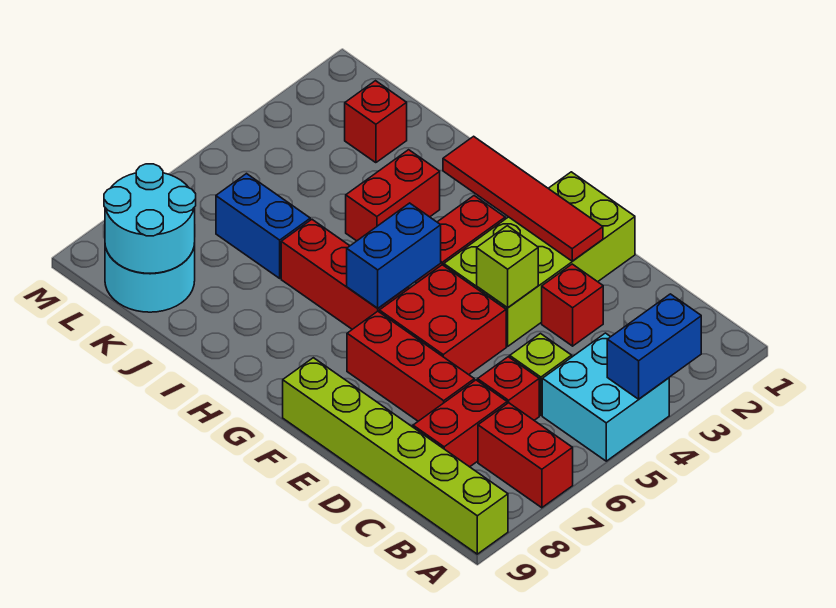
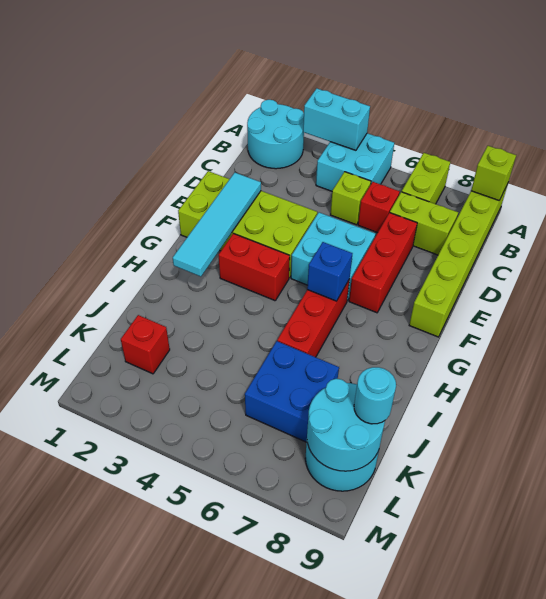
none -> cyan 2x2 round brick [247,100,304,169]
blue 1x2 brick [607,294,701,399] -> cyan 1x2 brick [303,88,370,150]
red 1x2 brick [478,403,573,508] -> lime 1x2 brick [402,153,450,204]
red 1x2 brick [413,380,507,467] -> lime 1x2 brick [390,192,458,255]
red 1x1 brick [542,264,603,346] -> none
red 1x4 tile [443,136,603,261] -> cyan 1x4 tile [173,173,261,277]
lime 1x1 brick [477,226,538,307] -> lime 1x1 brick moved to [471,146,516,200]
red 2x2 brick [379,265,506,375] -> cyan 2x2 brick [291,212,375,301]
blue 1x2 brick [347,203,441,308] -> blue 1x1 brick [307,242,352,301]
red 1x2 brick [346,150,440,241] -> none
blue 1x2 brick [216,174,310,278] -> blue 2x2 brick [245,341,339,442]
none -> cyan 1x1 round brick [354,367,396,424]

